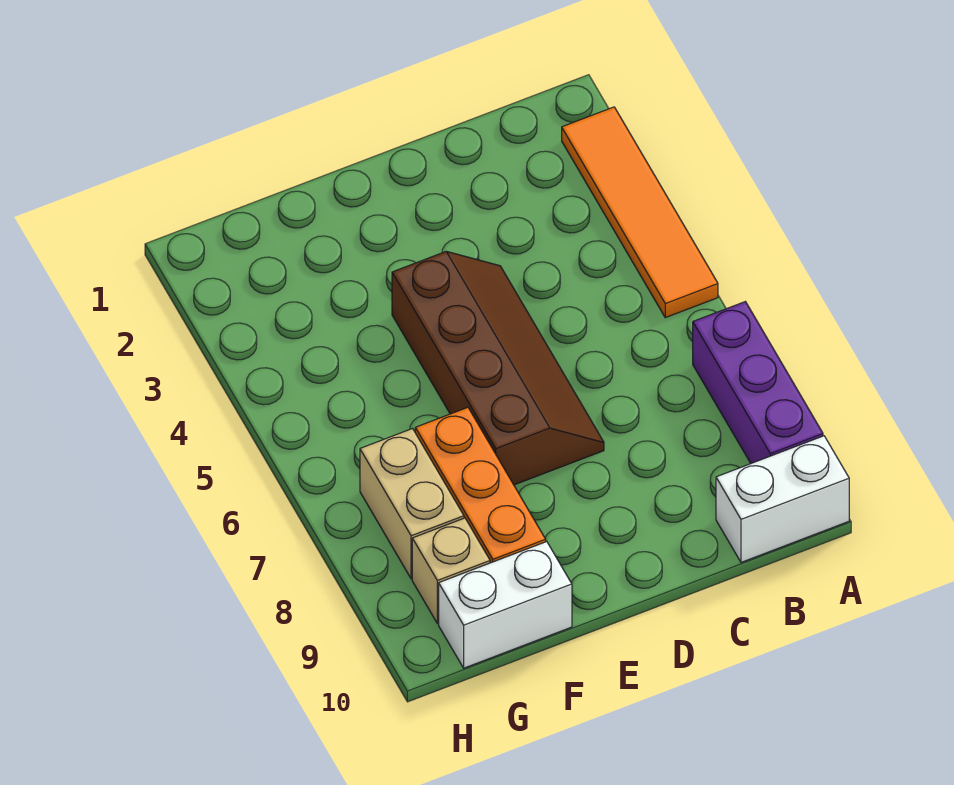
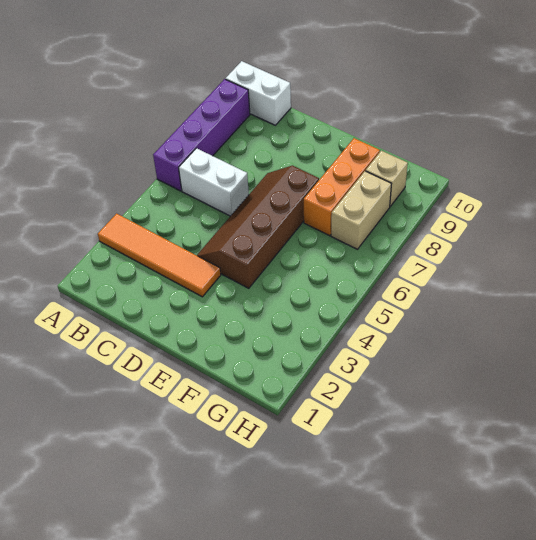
orange 1x4 tile [562,107,718,318] -> orange 1x4 tile turned to [98,214,221,297]
purple 1x3 brick [693,302,823,463] -> purple 1x4 brick [153,79,250,191]
white 1x2 brick [439,542,572,668] -> white 1x2 brick moved to [179,148,249,216]

